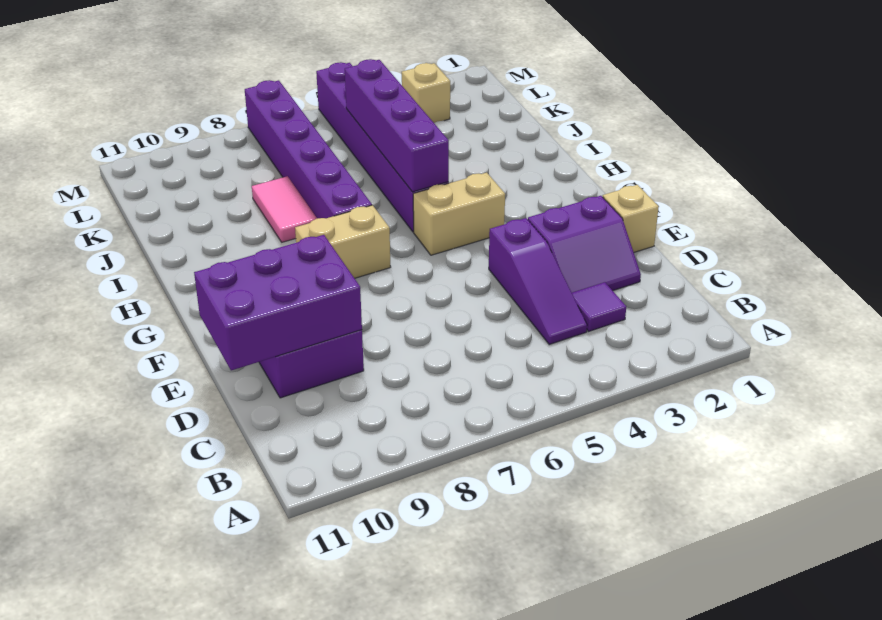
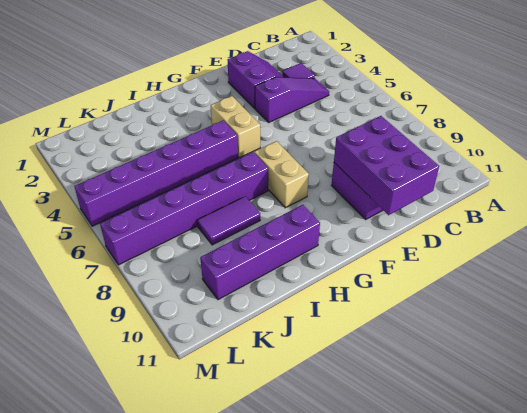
tan 1x1 brick [603,185,659,252] -> none
purple 1x4 brick [345,59,449,192] -> purple 1x4 brick moved to [200,205,320,300]
pink 1x2 tile [252,176,317,242] -> purple 1x2 tile [197,196,260,245]
tan 1x1 brick [402,63,450,123] -> none

